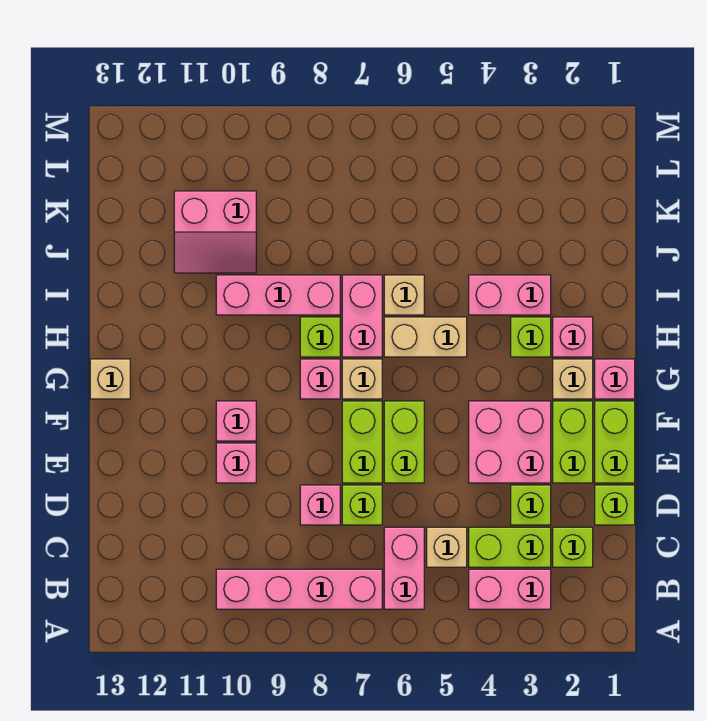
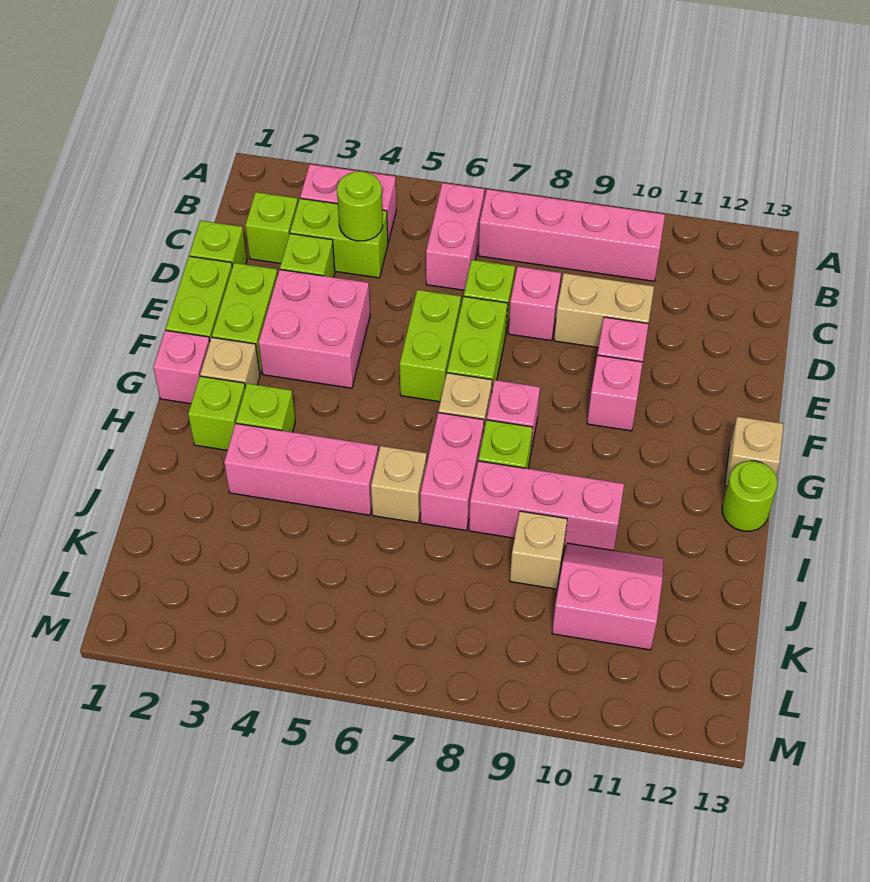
none -> lime 1x1 round brick [337,171,383,241]
tan 1x1 brick [427,527,467,567] -> tan 1x1 brick moved to [510,511,567,589]
pink 1x1 brick [553,317,593,357] -> lime 1x1 brick [188,376,245,450]
tan 1x2 brick [384,317,467,357] -> tan 1x2 brick moved to [554,273,654,348]
none -> lime 1x1 round brick [722,461,777,531]
pink 1x2 brick [469,275,551,315] -> pink 1x3 brick [224,423,378,515]

